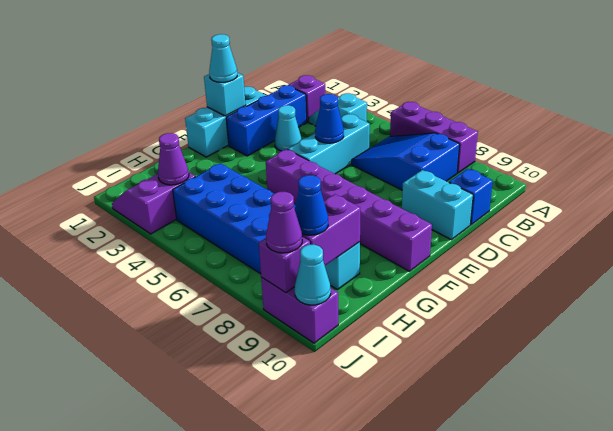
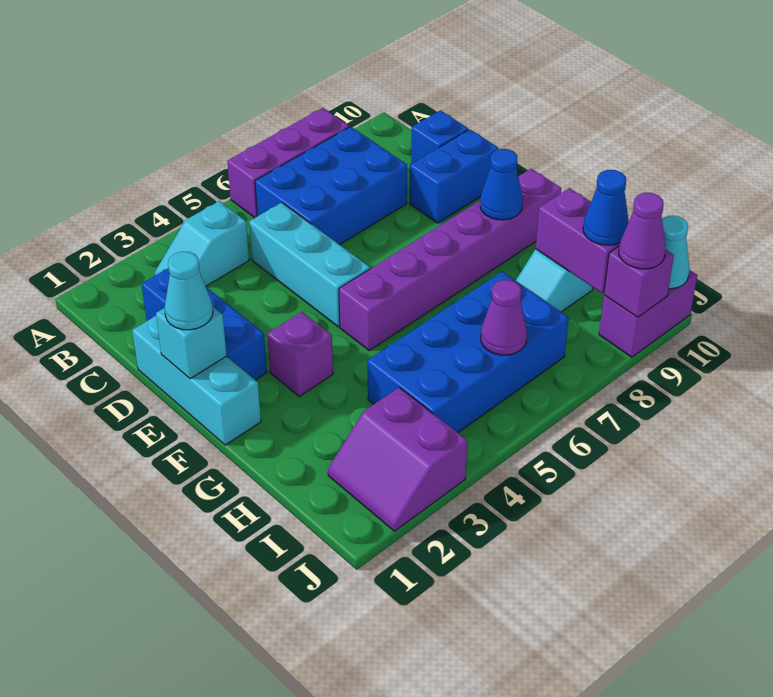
purple 1x1 brick [289,75,325,122] -> purple 1x1 brick moved to [267,312,333,396]
blue 2x3 slope [352,133,460,190] -> blue 2x3 brick [255,127,407,245]
cyan 1x1 cone [275,105,301,151] -> none
blue 1x1 cone [315,94,344,143] -> blue 1x1 cone moved to [480,149,523,220]
cyan 1x2 brick [402,170,473,240] -> blue 1x2 brick [410,129,499,223]
purple 1x1 cone [158,133,189,185] -> purple 1x1 cone moved to [481,280,527,355]

